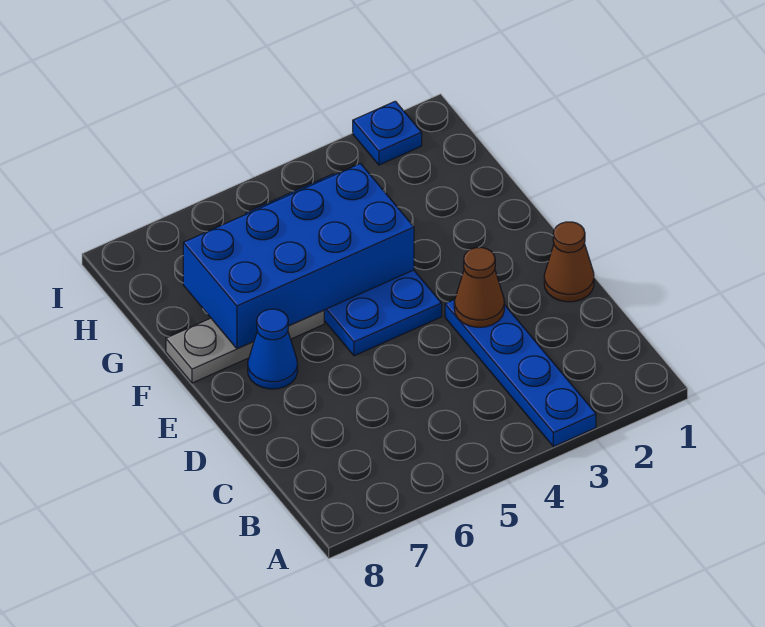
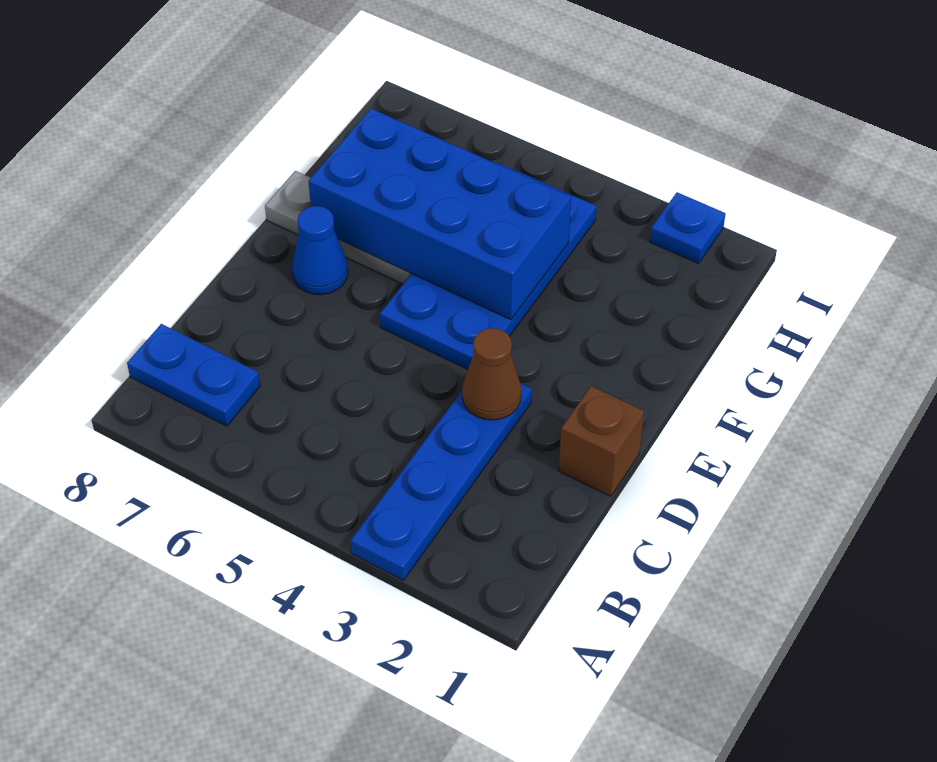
none -> blue 1x2 plate [127,324,260,426]
brown 1x1 cone [544,222,594,302] -> brown 1x1 brick [559,386,644,496]

